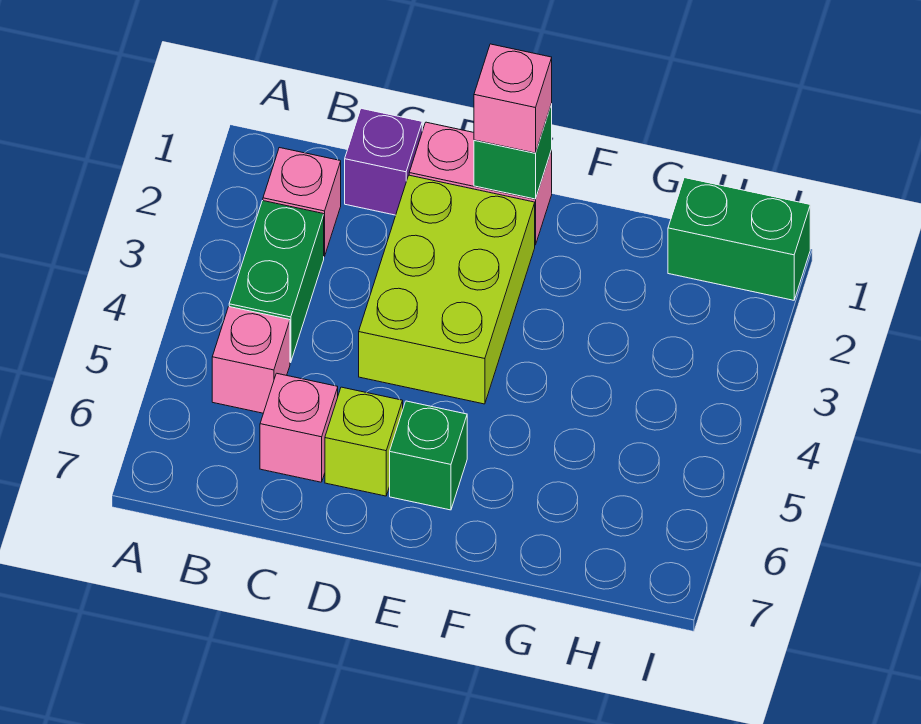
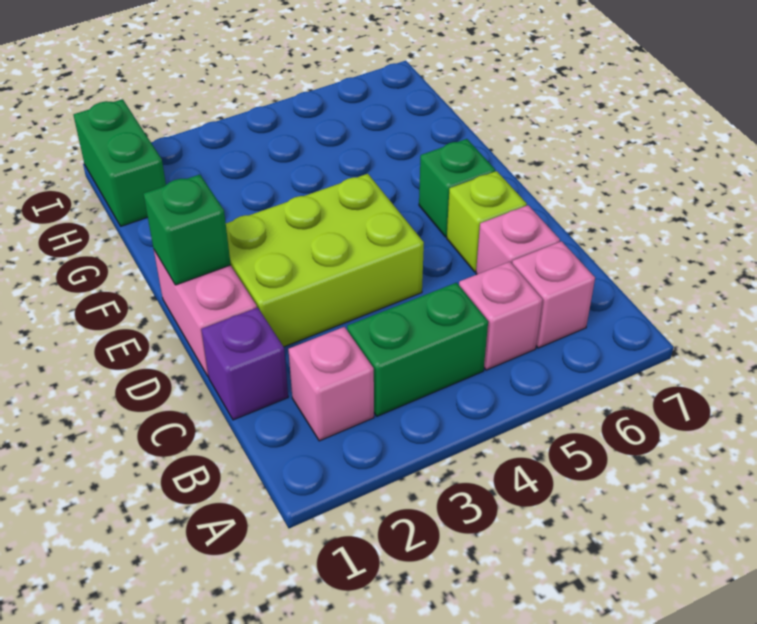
pink 1x1 brick [474,44,552,153] -> pink 1x1 brick moved to [512,241,595,348]

